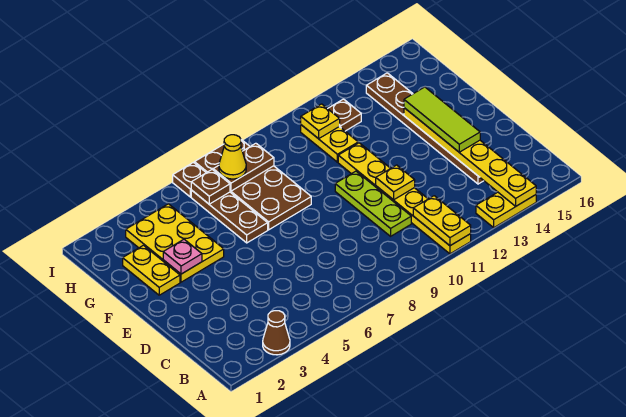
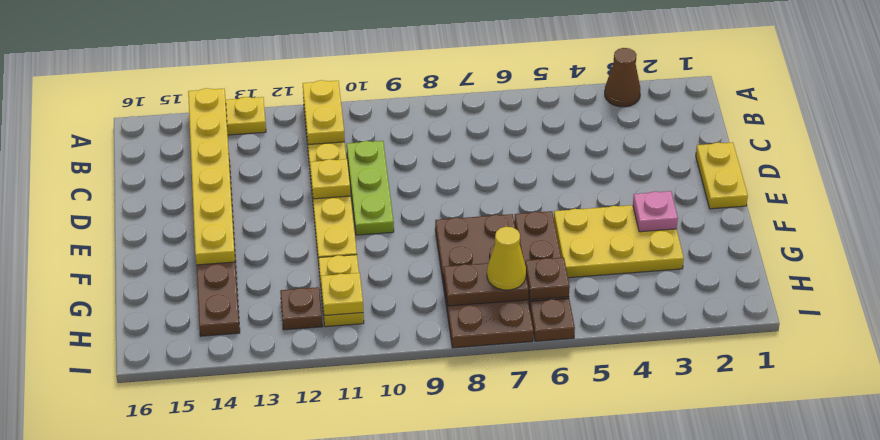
lime 1x3 tile [404,87,480,152] -> none
yellow 1x2 plate [123,245,180,295] -> yellow 1x2 plate moved to [696,142,748,209]
yellow 2x3 plate [126,204,224,282] -> yellow 2x3 plate turned to [554,205,684,278]

